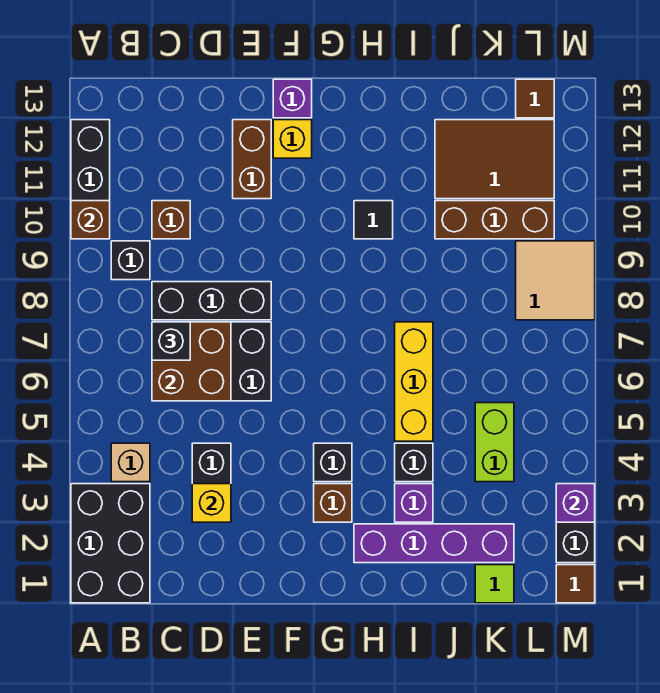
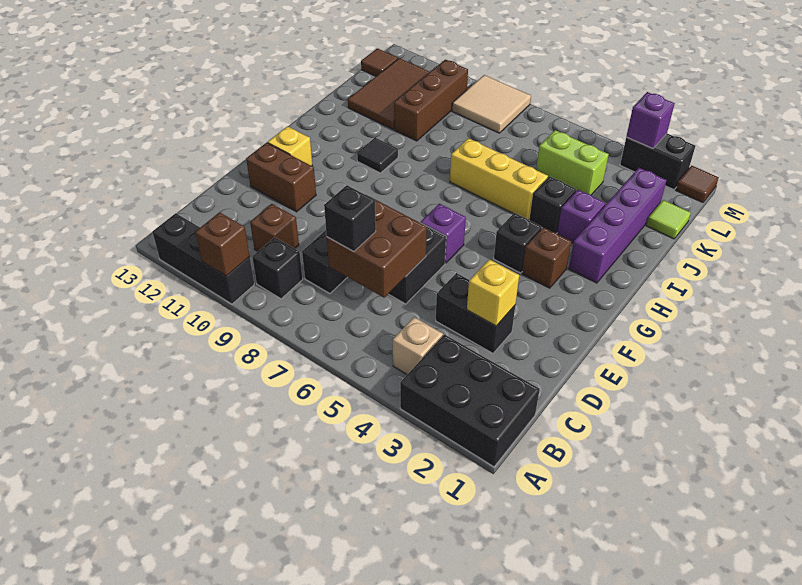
purple 1x1 brick [273,79,312,118] -> purple 1x1 brick moved to [421,204,466,263]

